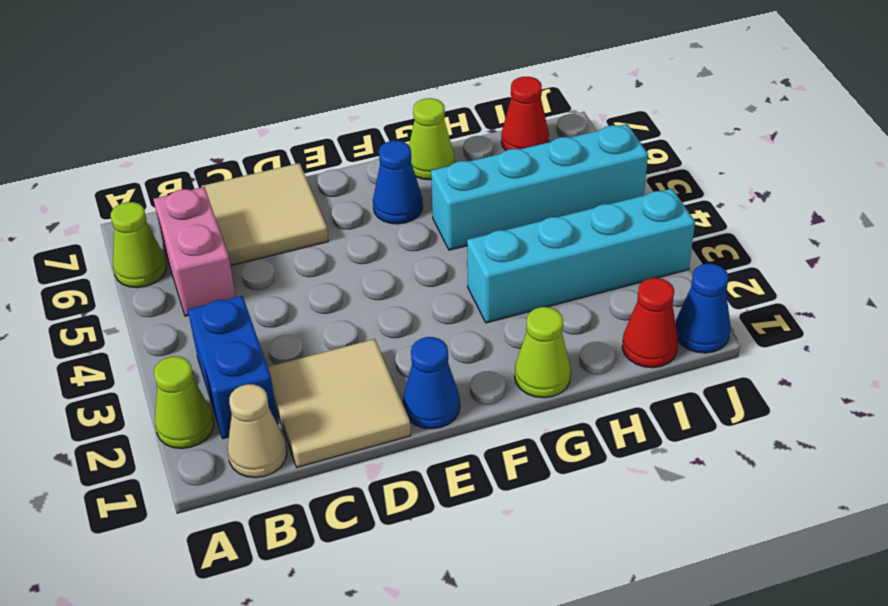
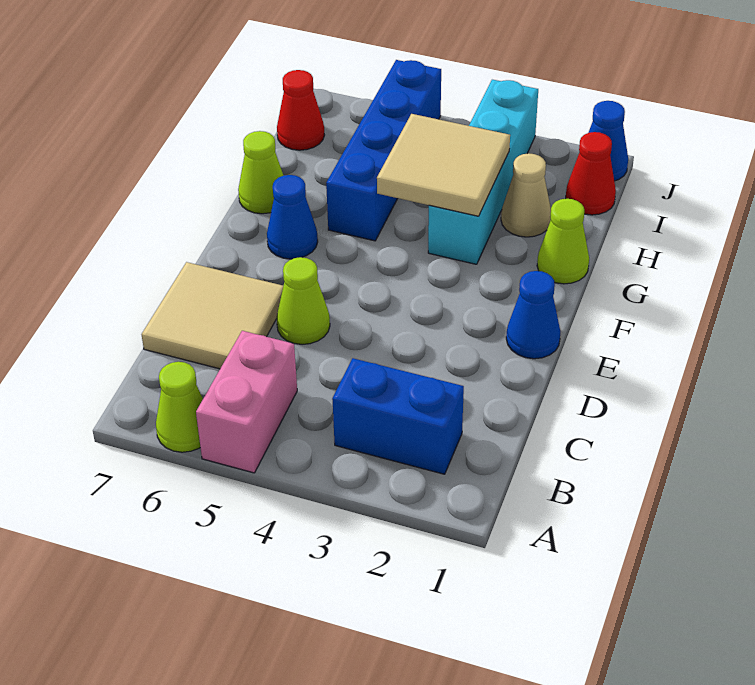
lime 1x1 cone [154,356,214,449] -> lime 1x1 cone moved to [277,257,330,344]
tan 1x1 cone [227,384,287,478] -> tan 1x1 cone moved to [501,153,551,237]
pink 1x2 brick [154,187,236,316] -> pink 1x2 brick turned to [196,331,297,473]
tan 2x2 tile [268,339,411,467] -> tan 2x2 tile moved to [377,114,510,216]
cyan 1x4 brick [431,124,648,250] -> blue 1x4 brick [326,60,441,241]

